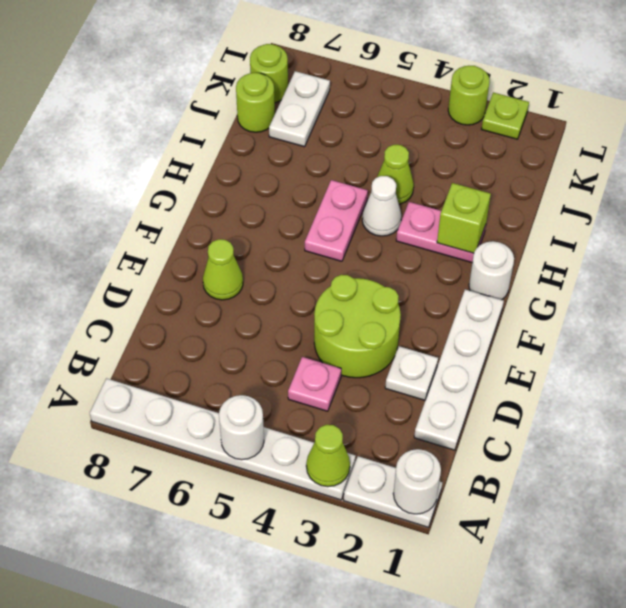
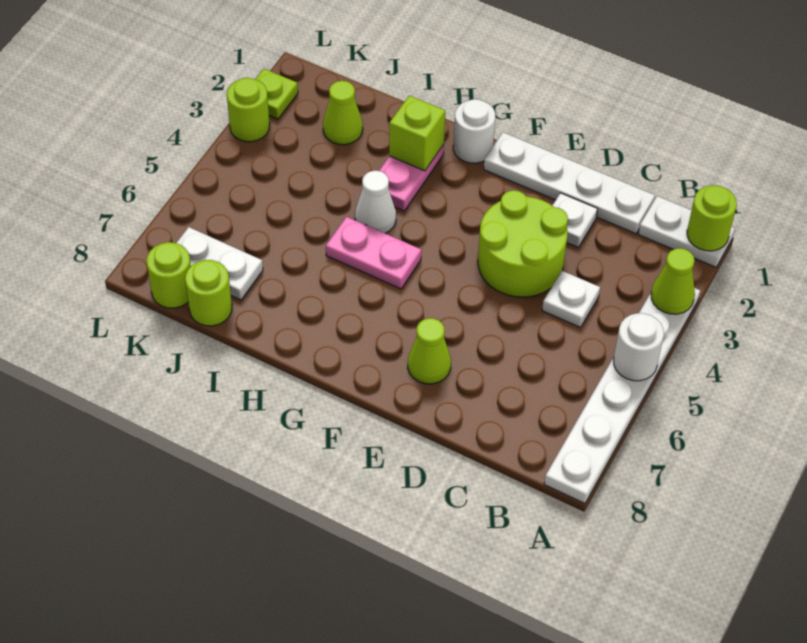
white 1x2 plate [344,456,442,527] -> white 1x2 plate turned to [638,196,735,267]
white 1x1 round brick [393,449,441,514] -> lime 1x1 round brick [687,185,737,251]
pink 1x1 plate [288,357,341,411] -> white 1x1 plate [542,271,600,328]
lime 1x1 cone [377,145,414,204] -> lime 1x1 cone moved to [323,81,363,145]

